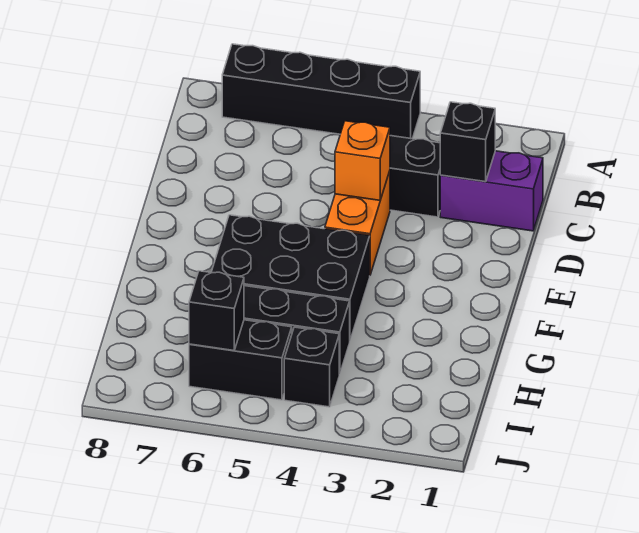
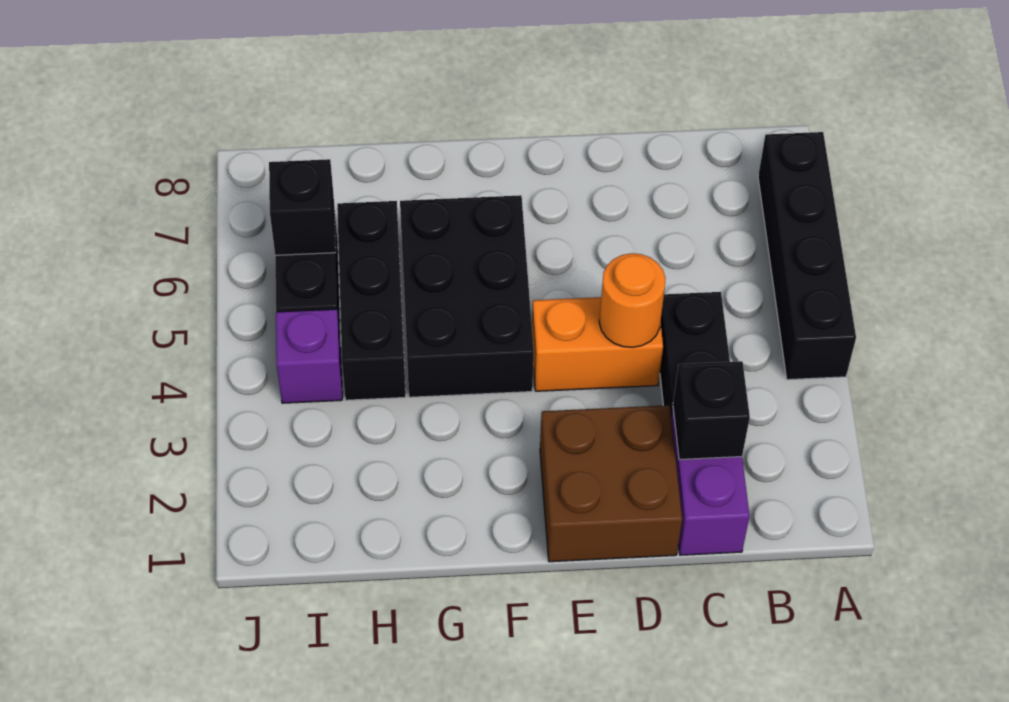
none -> brown 2x2 brick [540,405,682,562]
orange 1x1 brick [335,121,390,200] -> orange 1x1 round brick [599,253,666,347]
black 1x1 brick [284,327,339,407] -> purple 1x1 brick [276,309,342,403]

